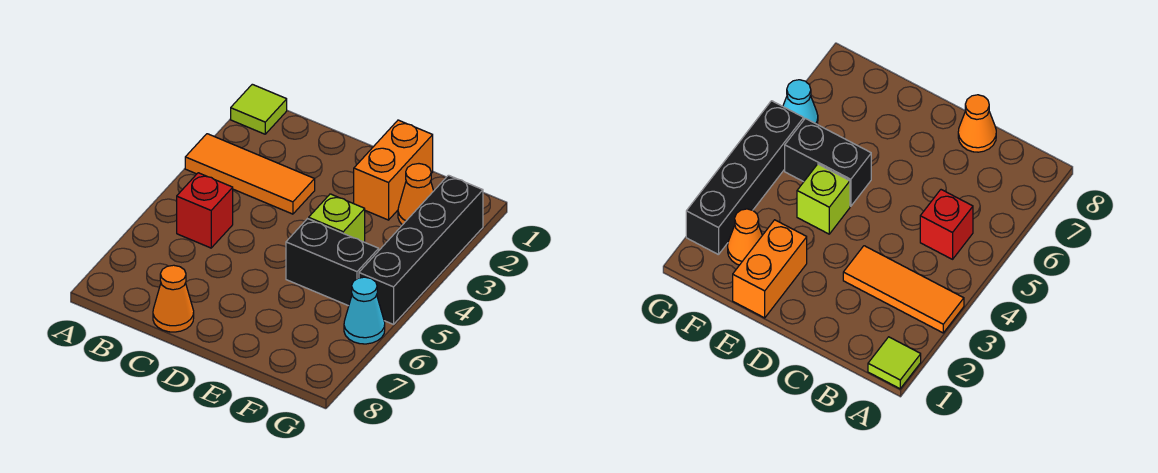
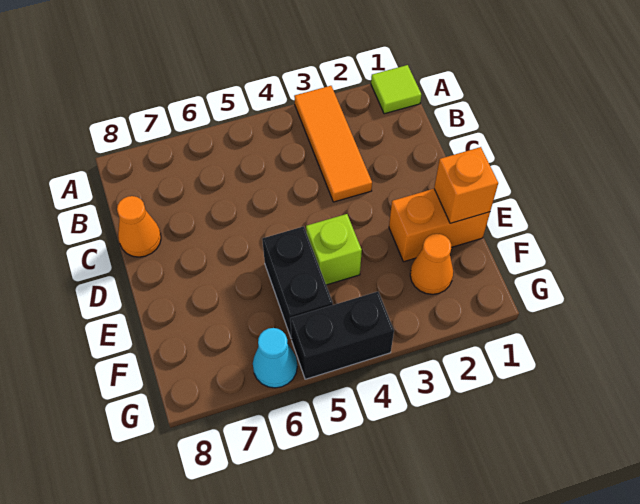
red 1x1 brick [177,173,233,248] -> none
none -> orange 1x1 brick [434,147,498,223]
black 1x4 brick [359,175,483,324] -> black 1x2 brick [290,292,394,379]

